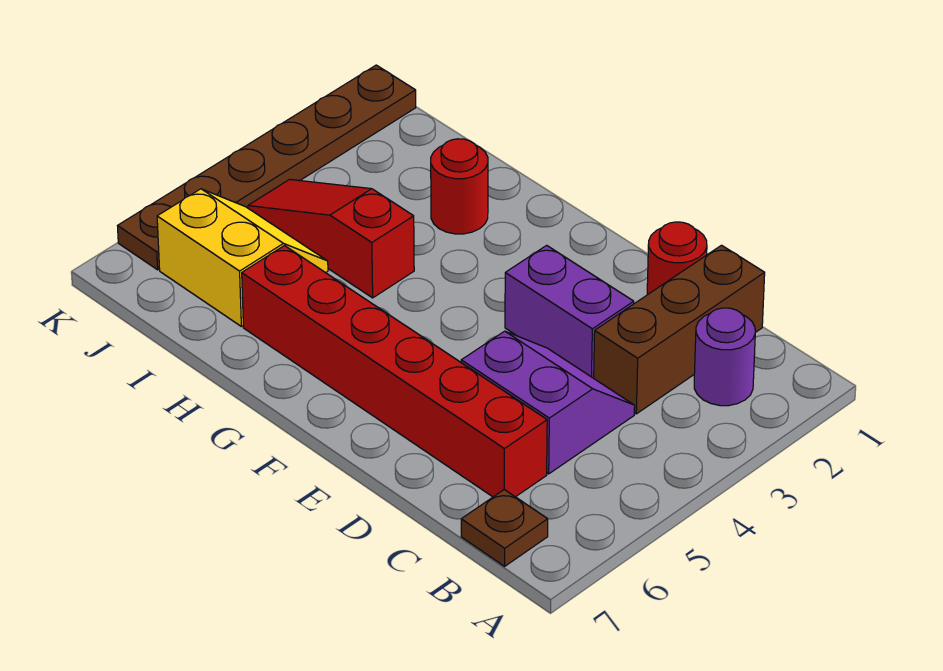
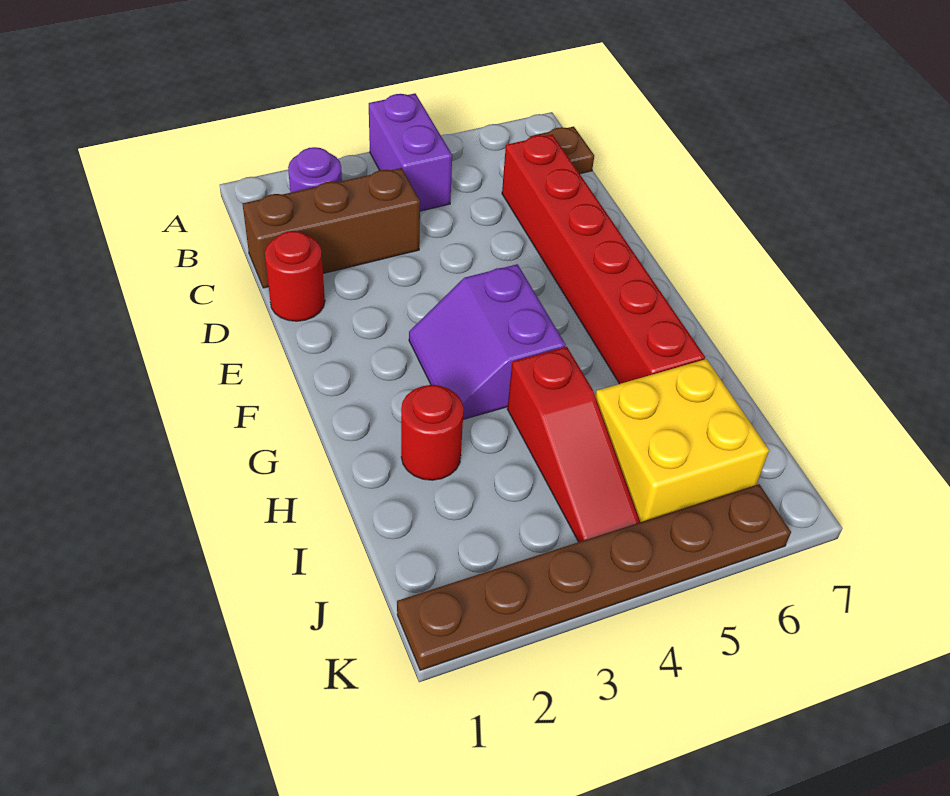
purple 2x2 slope [461,331,635,474] -> purple 2x2 slope moved to [409,264,566,419]
purple 1x2 brick [505,245,634,378] -> purple 1x2 brick moved to [369,93,452,211]
yellow 2x2 slope [157,189,328,326] -> yellow 2x2 brick [595,359,769,522]

